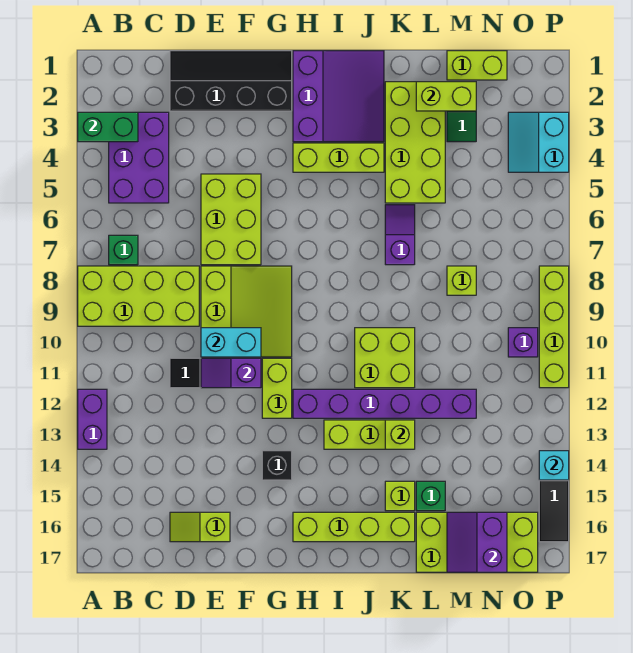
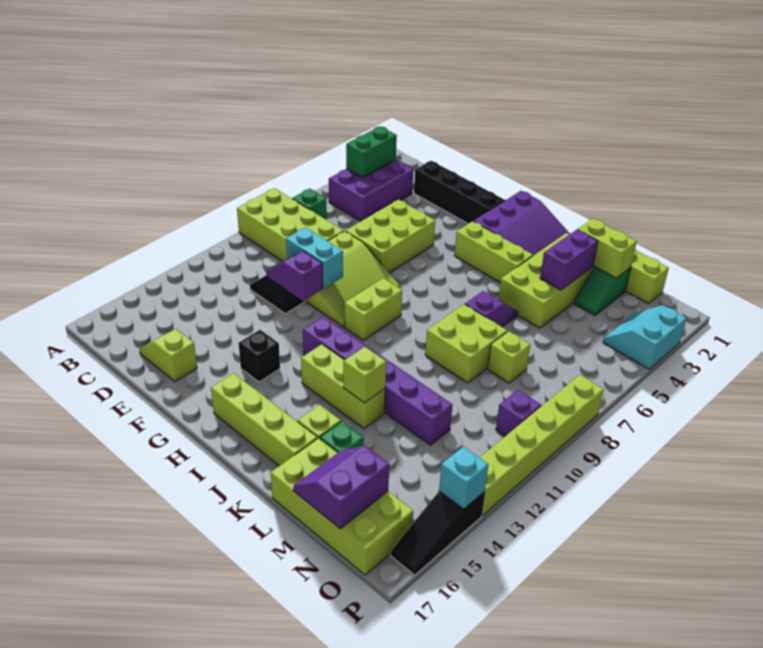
green 1x2 brick [78,112,138,142] -> green 1x2 brick turned to [346,126,397,178]
purple 1x2 brick [78,389,107,449] -> purple 1x2 brick moved to [540,230,598,290]
lime 1x2 brick [262,358,292,418] -> lime 1x2 brick moved to [345,278,402,340]
lime 2x2 brick [355,328,415,388] -> lime 2x2 brick moved to [425,304,507,383]
lime 1x4 brick [539,266,569,388] -> lime 1x6 brick [480,375,604,516]

